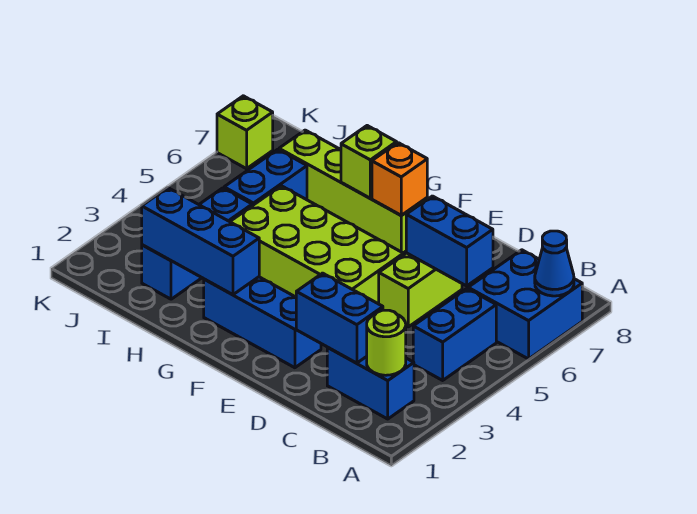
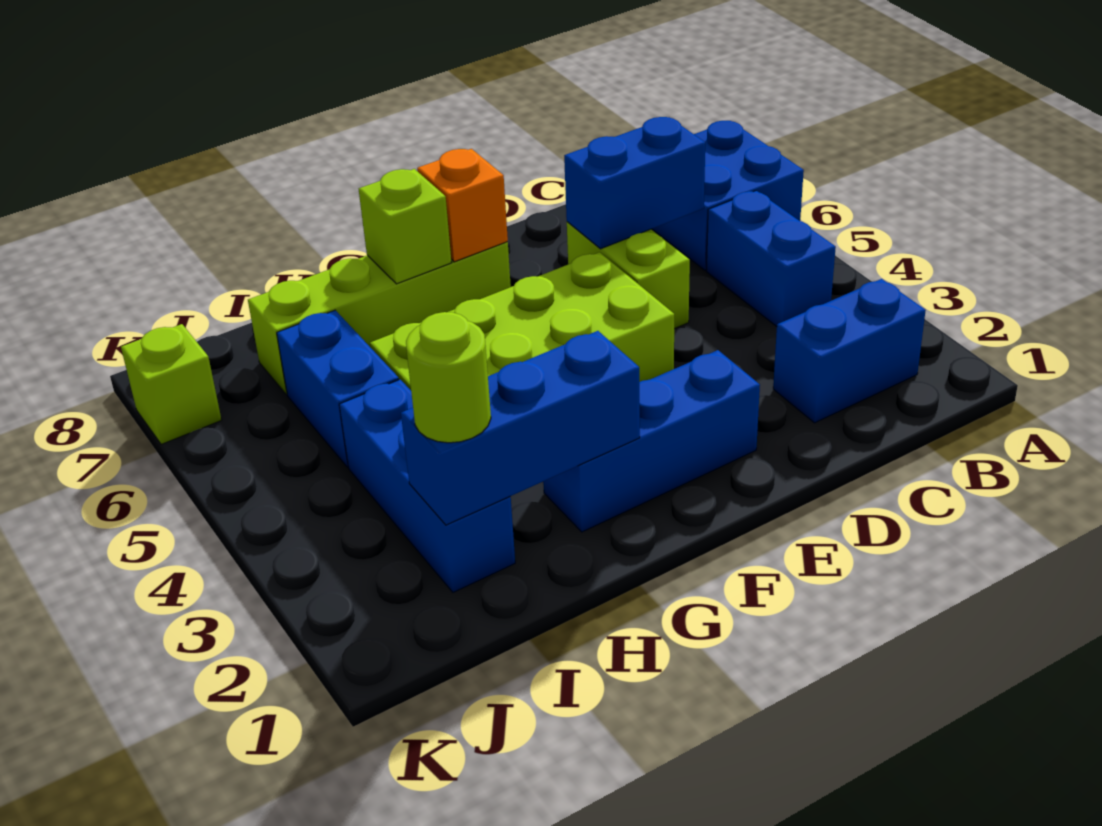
blue 1x1 cone [535,231,574,296] -> none
lime 1x1 round brick [367,310,406,375] -> lime 1x1 round brick moved to [406,312,491,443]
blue 1x2 brick [296,273,383,363] -> none

